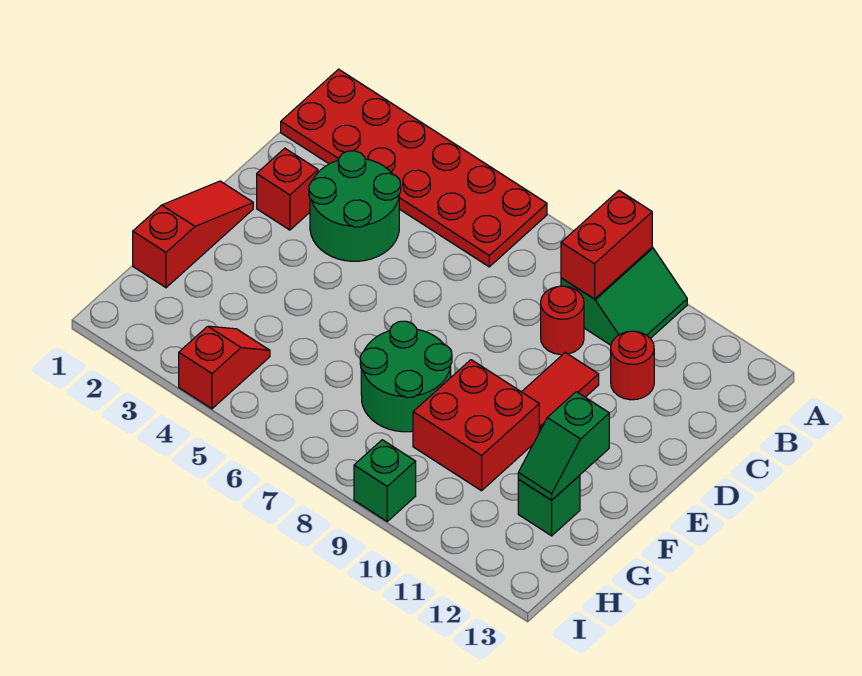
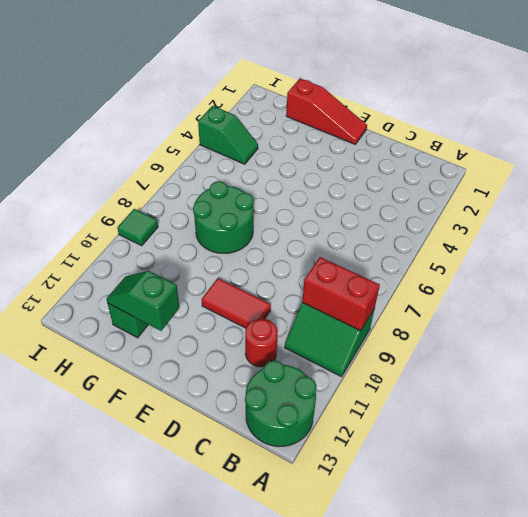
red 2x6 plate [281,69,547,267] -> none
green 2x2 round brick [309,151,401,261] -> green 2x2 round brick moved to [245,361,317,447]
red 1x1 round brick [541,286,584,355] -> none
red 1x1 brick [257,148,318,230] -> none
red 2x2 brick [413,360,539,491] -> none
red 1x2 slope [179,326,270,409] -> green 1x2 slope [198,106,258,164]
green 1x1 brick [354,440,416,521] -> green 1x1 tile [117,209,158,246]

